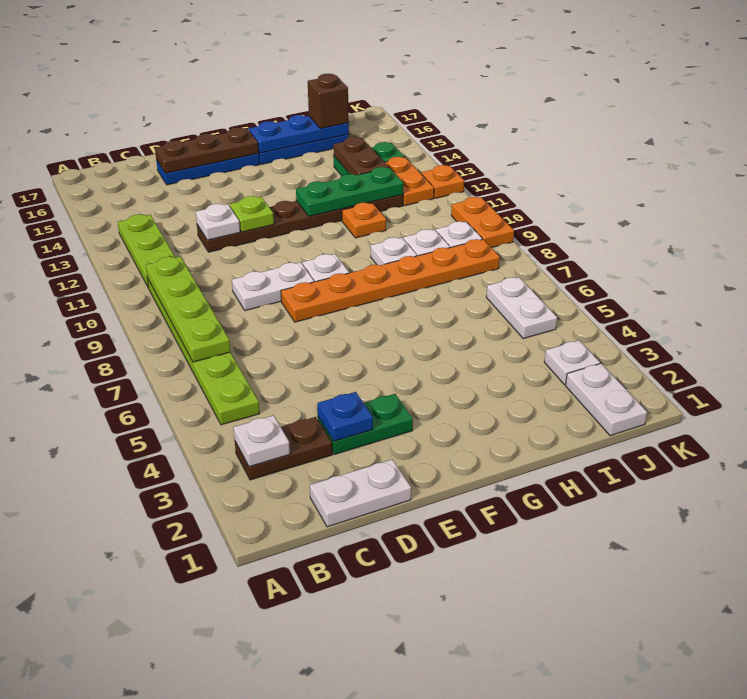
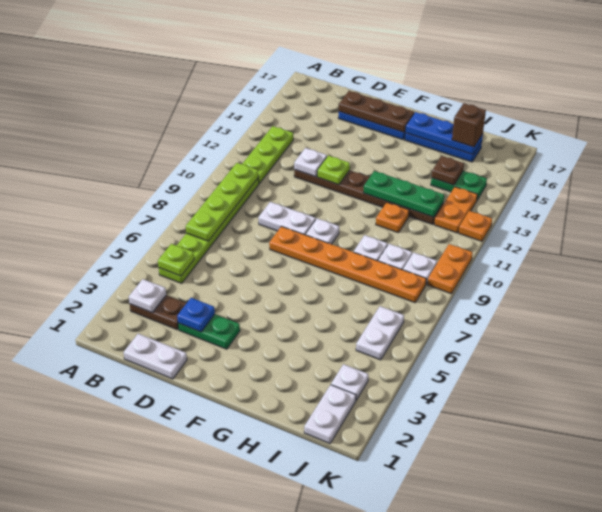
none -> lime 1x1 plate [158,244,194,276]
brown 1x2 plate [333,137,389,175] -> brown 1x1 plate [432,156,464,185]

